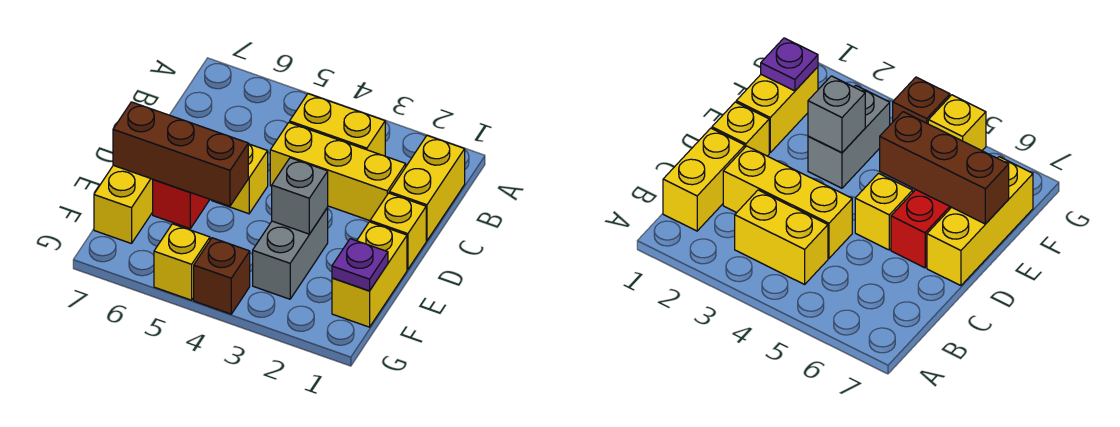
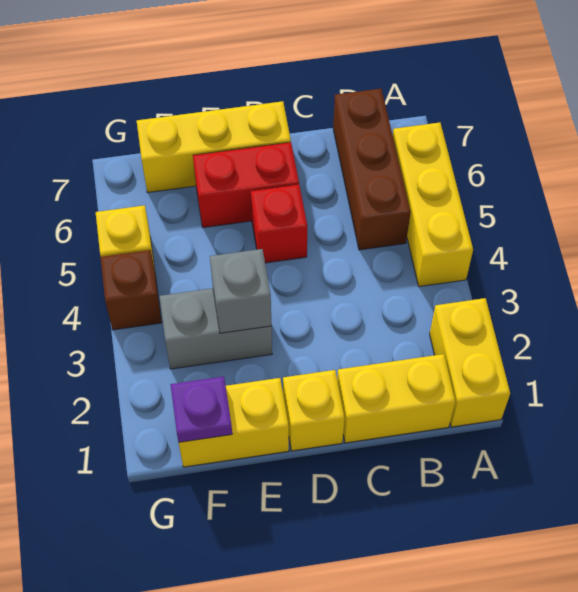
yellow 1x2 brick [290,94,385,156] -> yellow 1x2 brick moved to [430,298,510,427]
yellow 1x3 brick [270,123,406,221] -> yellow 1x3 brick moved to [393,123,473,287]
yellow 1x1 brick [212,144,268,214] -> red 1x1 brick [251,185,307,263]
brown 1x3 brick [113,102,248,206] -> brown 1x3 brick moved to [333,89,411,250]

